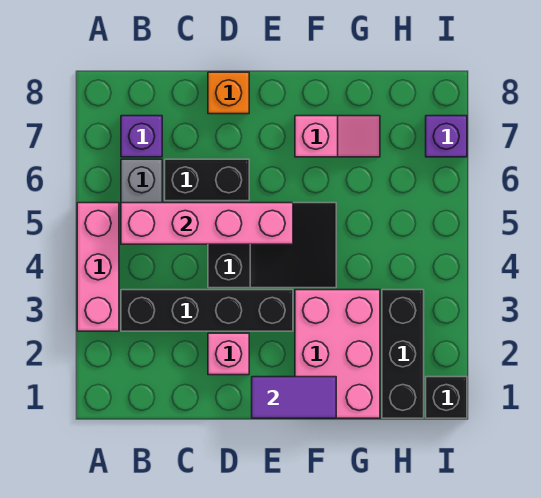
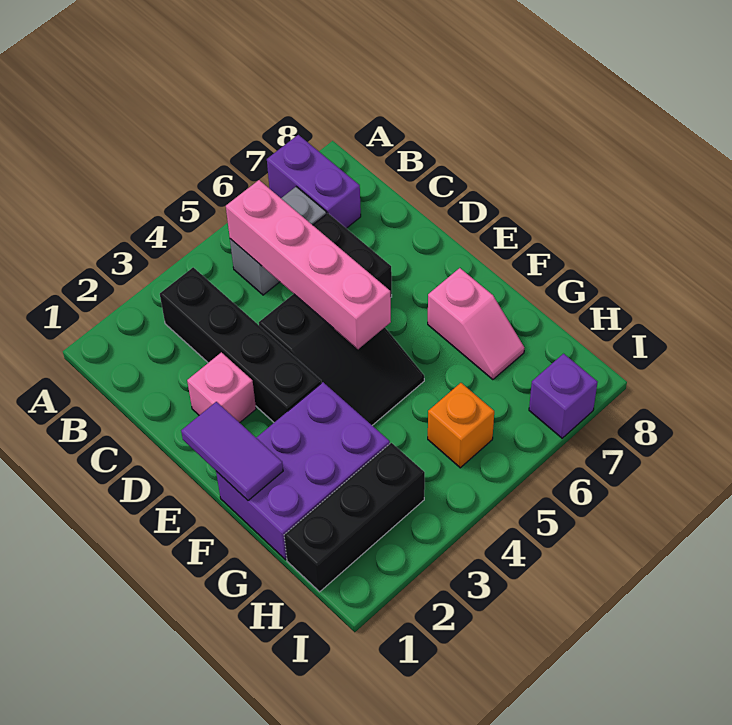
pink 1x3 brick [77,203,119,331] -> none
purple 1x1 brick [121,116,162,157] -> purple 1x2 brick [267,135,361,228]
orange 1x1 brick [208,72,249,114] -> orange 1x1 brick moved to [428,383,494,468]
pink 2x3 brick [295,290,380,418] -> purple 2x3 brick [216,382,390,560]
black 1x1 brick [426,377,467,418] -> none

